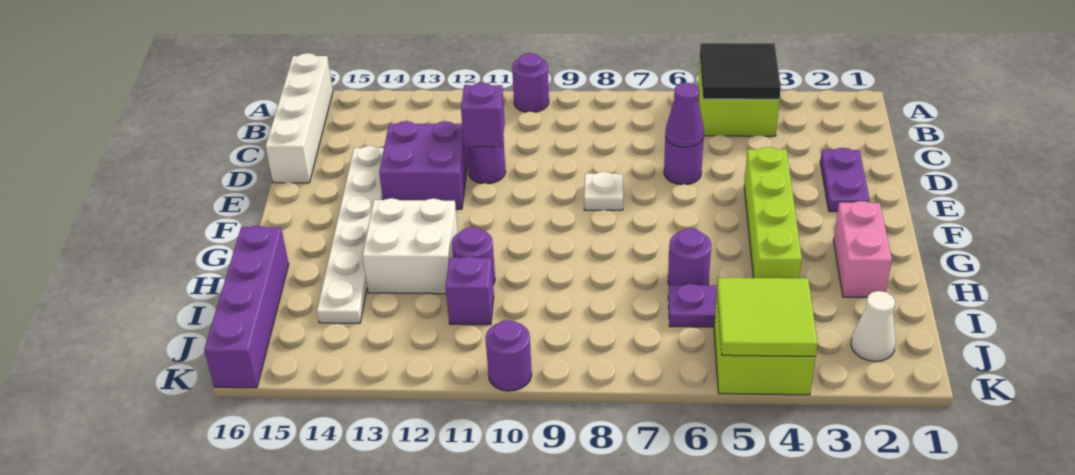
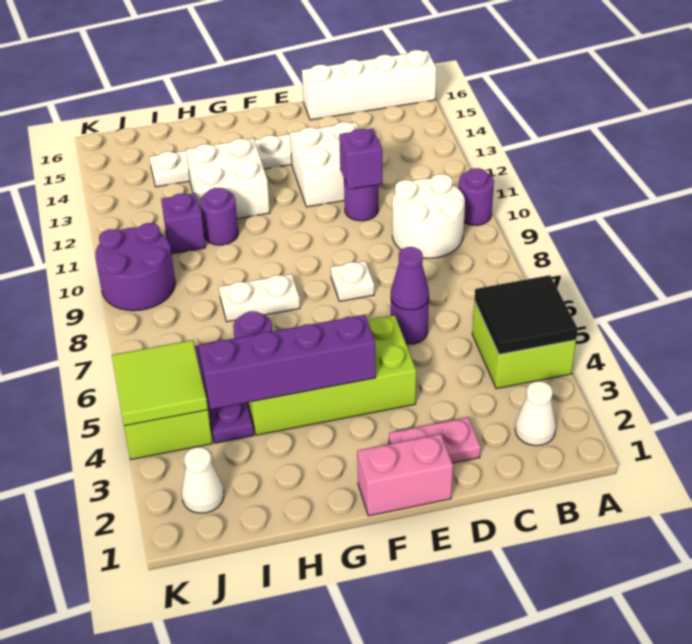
none -> white 1x1 cone [515,381,556,446]
none -> white 2x2 round brick [392,174,465,258]
purple 1x2 plate [820,148,870,212] -> pink 1x2 plate [389,417,481,463]
purple 2x2 brick [379,121,468,209] -> white 2x2 brick [290,122,359,207]
lime 1x4 brick [744,147,802,278] -> lime 2x4 brick [247,315,416,435]
pink 1x2 brick [833,201,892,297] -> pink 1x2 brick moved to [357,434,453,516]
none -> white 1x2 plate [219,274,300,322]
purple 1x4 brick [204,226,289,388] -> purple 1x4 brick moved to [199,315,376,409]
purple 1x1 round brick [486,320,532,391] -> purple 2x2 round brick [95,223,175,311]

